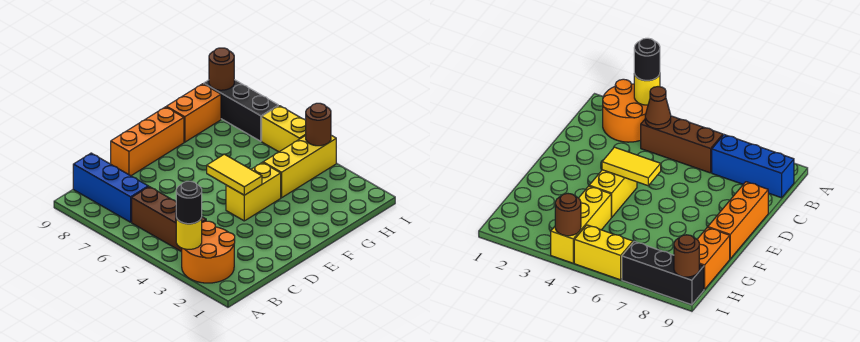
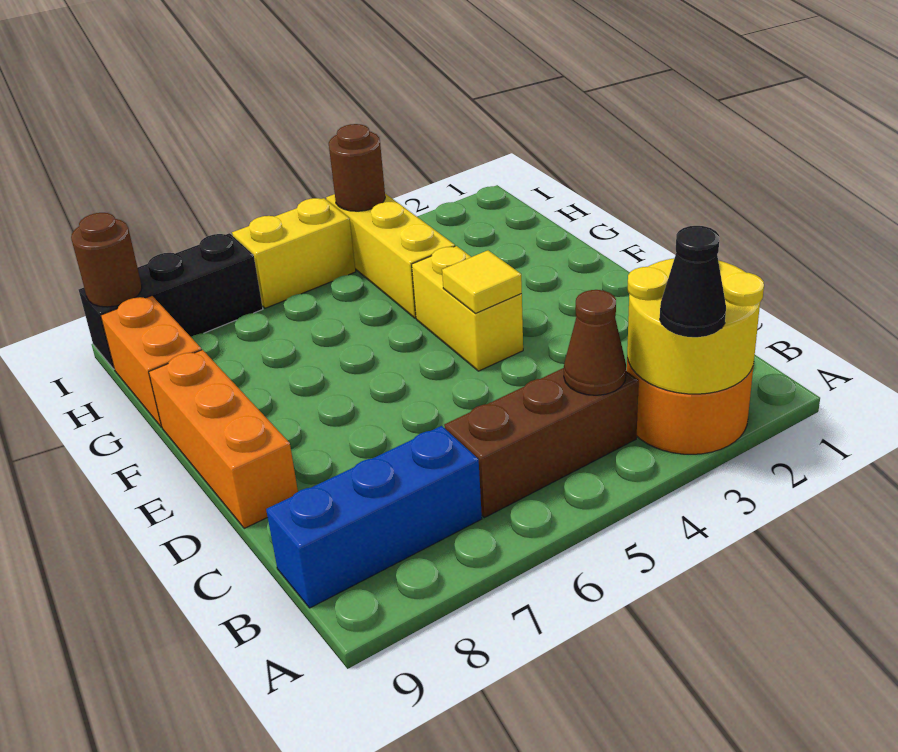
yellow 1x1 round brick [176,218,202,249] -> yellow 2x2 round brick [627,258,764,394]
black 1x1 round brick [176,181,202,224] -> black 1x1 cone [660,226,726,337]
yellow 1x2 tile [207,154,262,195] -> yellow 1x1 tile [442,250,522,313]

